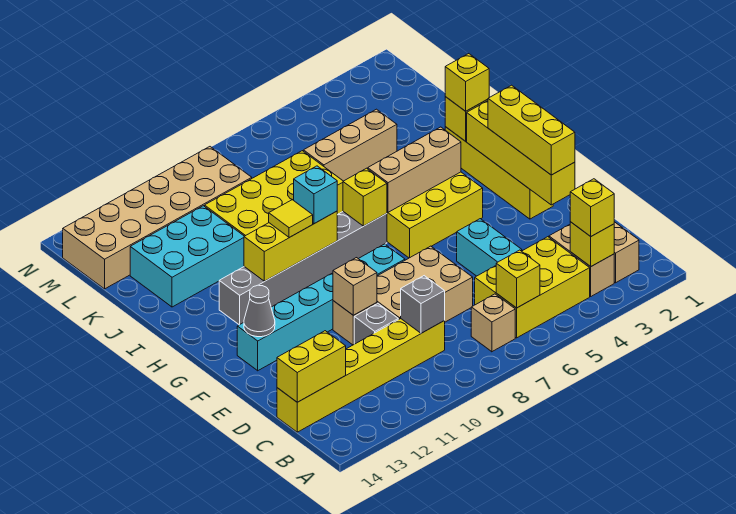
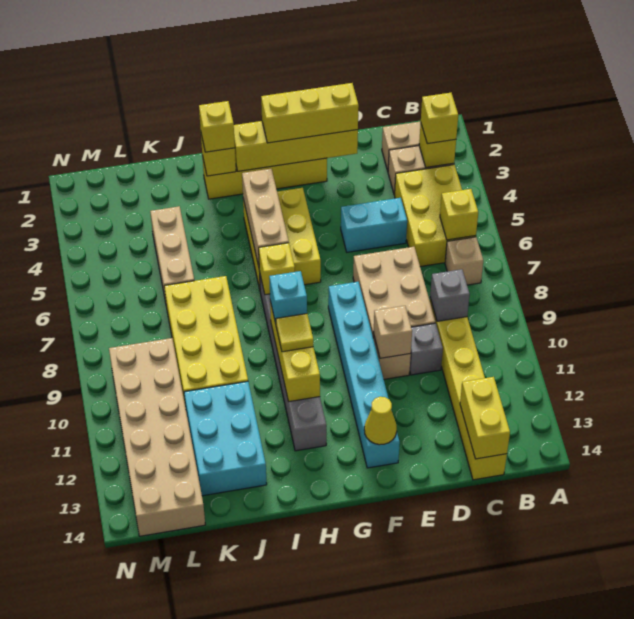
grey 1x1 cone [244,285,275,337] -> yellow 1x1 cone [364,397,397,445]

